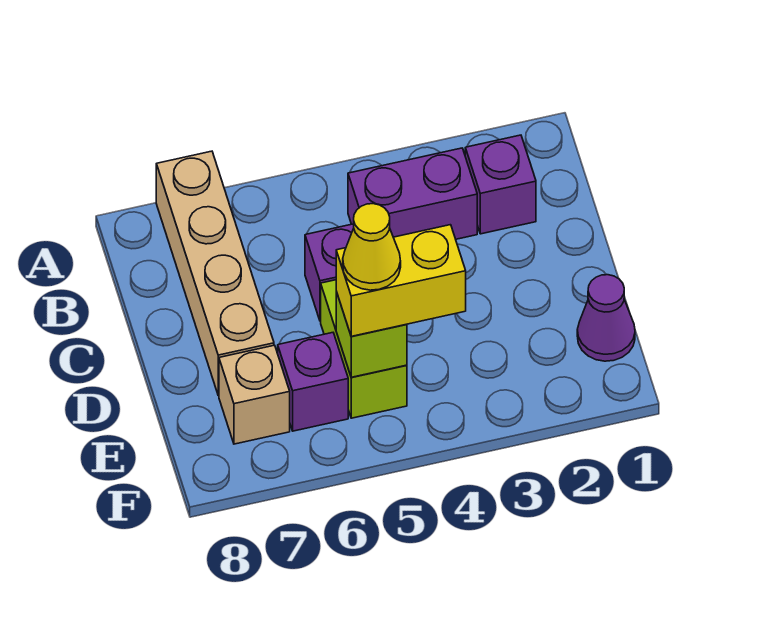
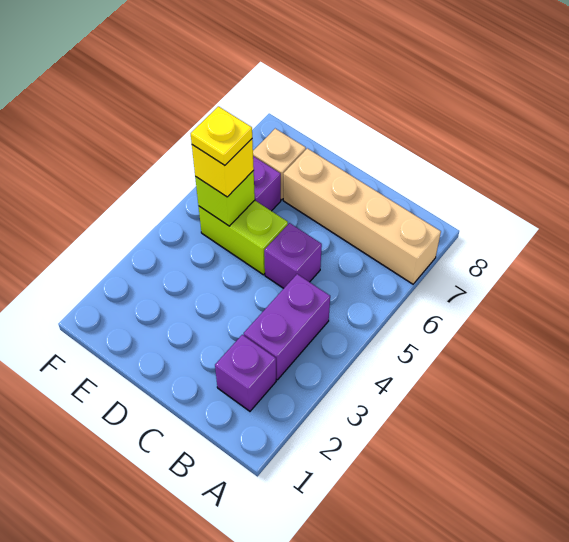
purple 1x1 cone [577,275,635,361] -> none
yellow 1x2 brick [336,225,466,336] -> yellow 1x1 brick [192,139,254,197]
yellow 1x1 cone [343,204,401,290] -> yellow 1x1 plate [191,106,252,165]

